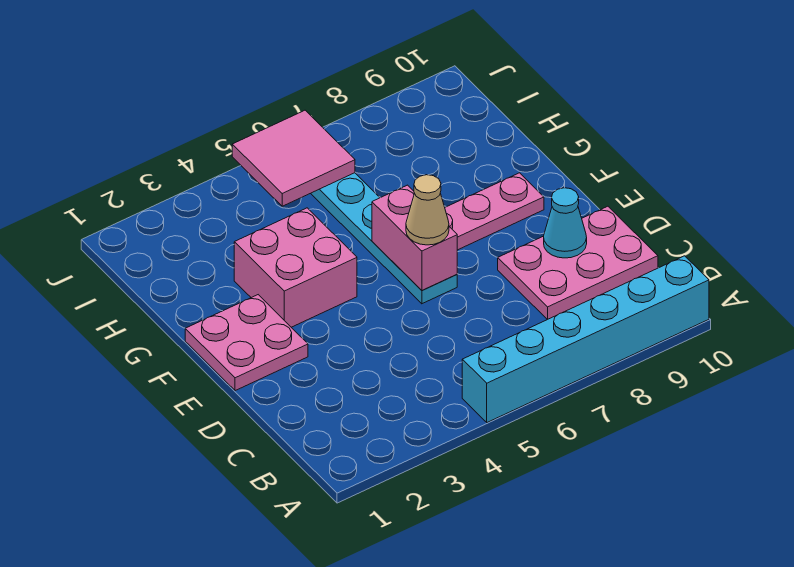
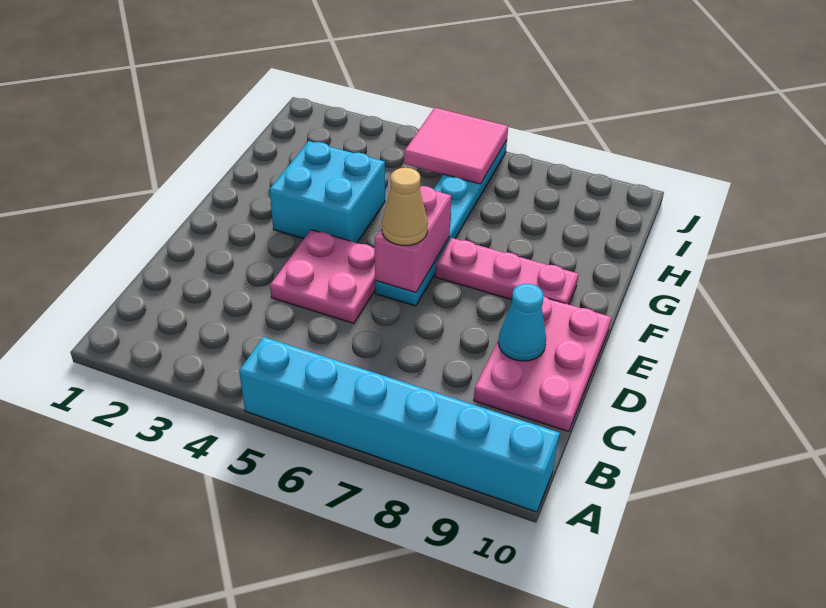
pink 2x3 plate [498,206,658,319] -> pink 2x3 plate turned to [474,296,611,432]
pink 2x2 plate [185,295,308,391] -> pink 2x2 plate moved to [270,230,375,323]
pink 2x2 brick [234,208,357,327] -> cyan 2x2 brick [269,141,385,243]

